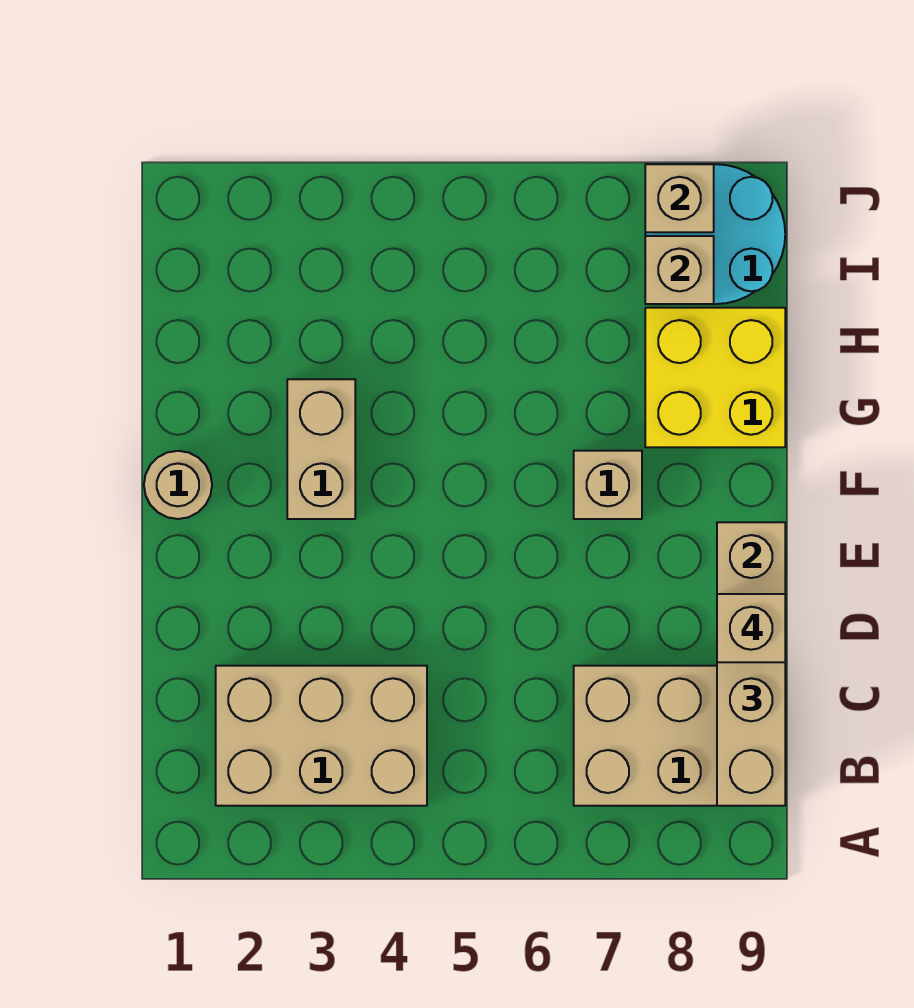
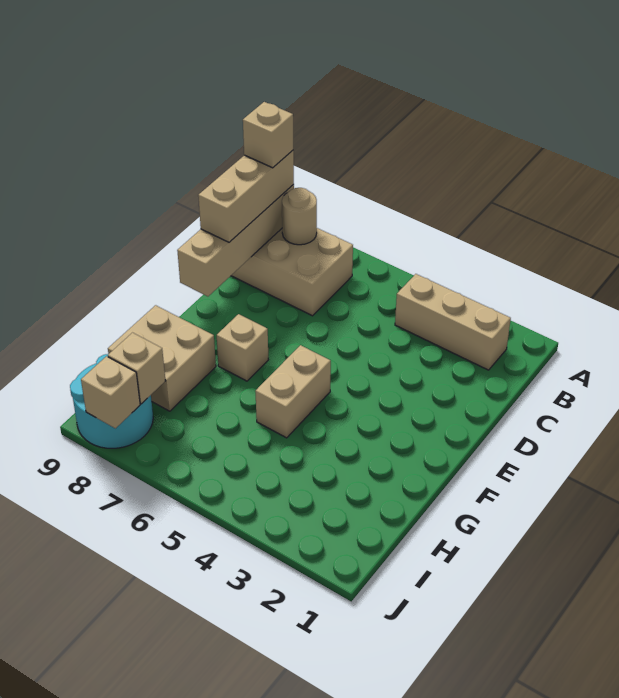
tan 2x3 brick [216,666,427,806] -> tan 1x3 brick [395,274,511,370]
tan 1x1 brick [717,594,785,662] -> tan 1x1 brick moved to [243,102,293,168]
tan 1x1 round brick [144,451,212,519] -> tan 1x1 round brick moved to [282,188,317,245]
tan 1x2 brick [287,379,355,519] -> tan 1x2 brick moved to [255,345,331,438]
yellow 2x2 brick [645,308,785,447] -> tan 2x2 brick [108,305,216,411]

